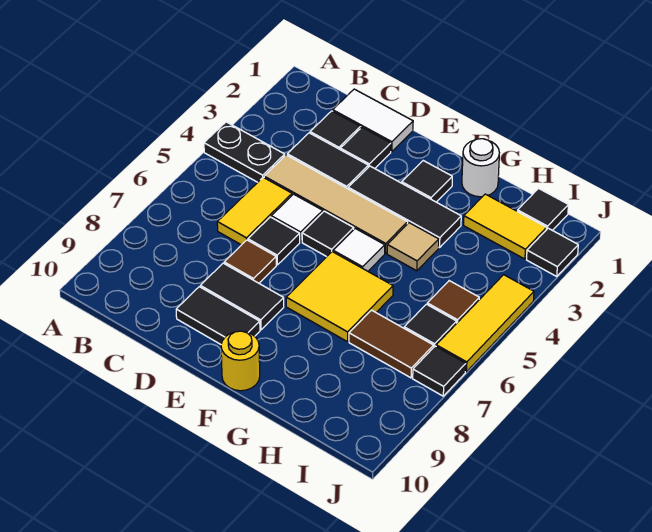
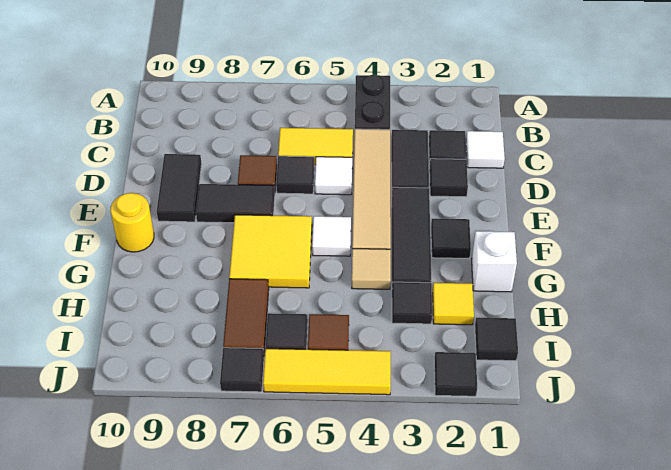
white 1x2 tile [333,89,413,152] -> white 1x1 tile [466,131,505,168]
black 1x2 tile [200,263,284,330] -> black 1x2 tile turned to [196,184,275,223]
black 1x1 tile [302,211,354,257] -> black 1x1 tile moved to [392,282,432,324]
white 1x1 round brick [462,139,499,197] -> white 1x1 brick [472,231,517,292]
yellow 1x2 tile [464,194,547,259] -> yellow 1x1 tile [433,283,474,325]

